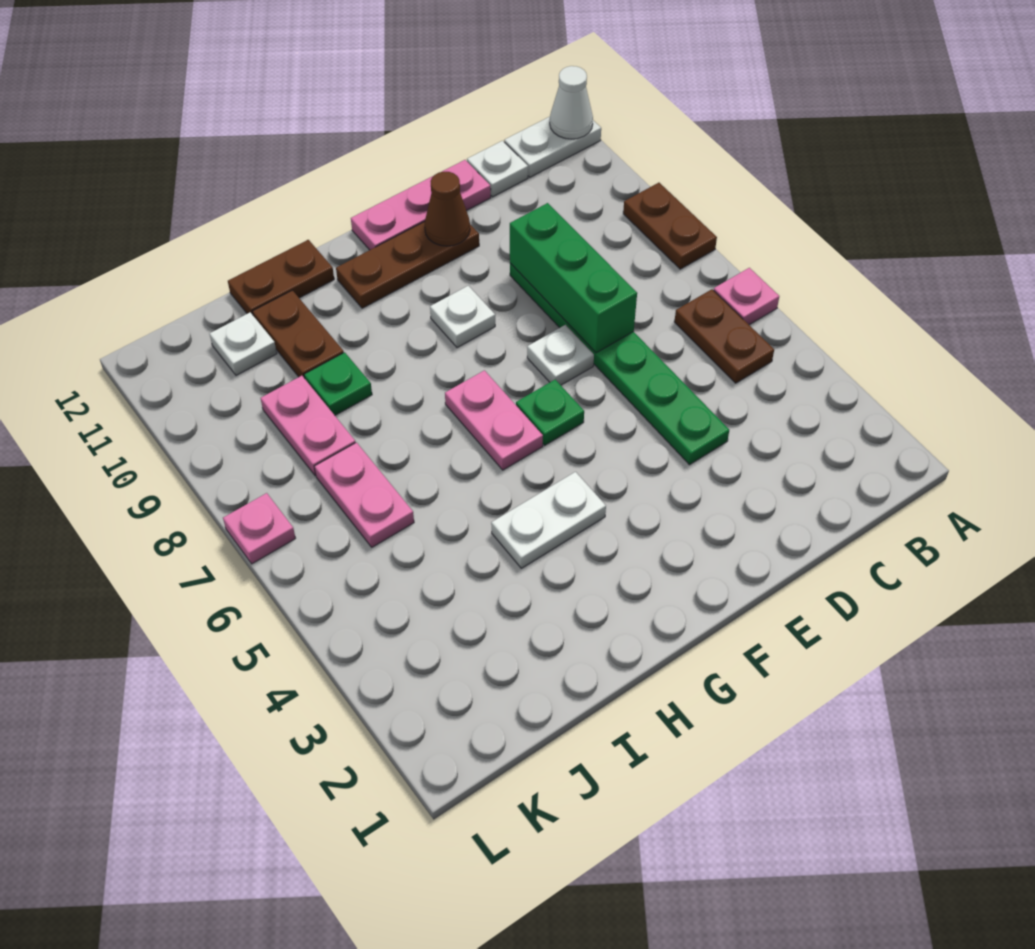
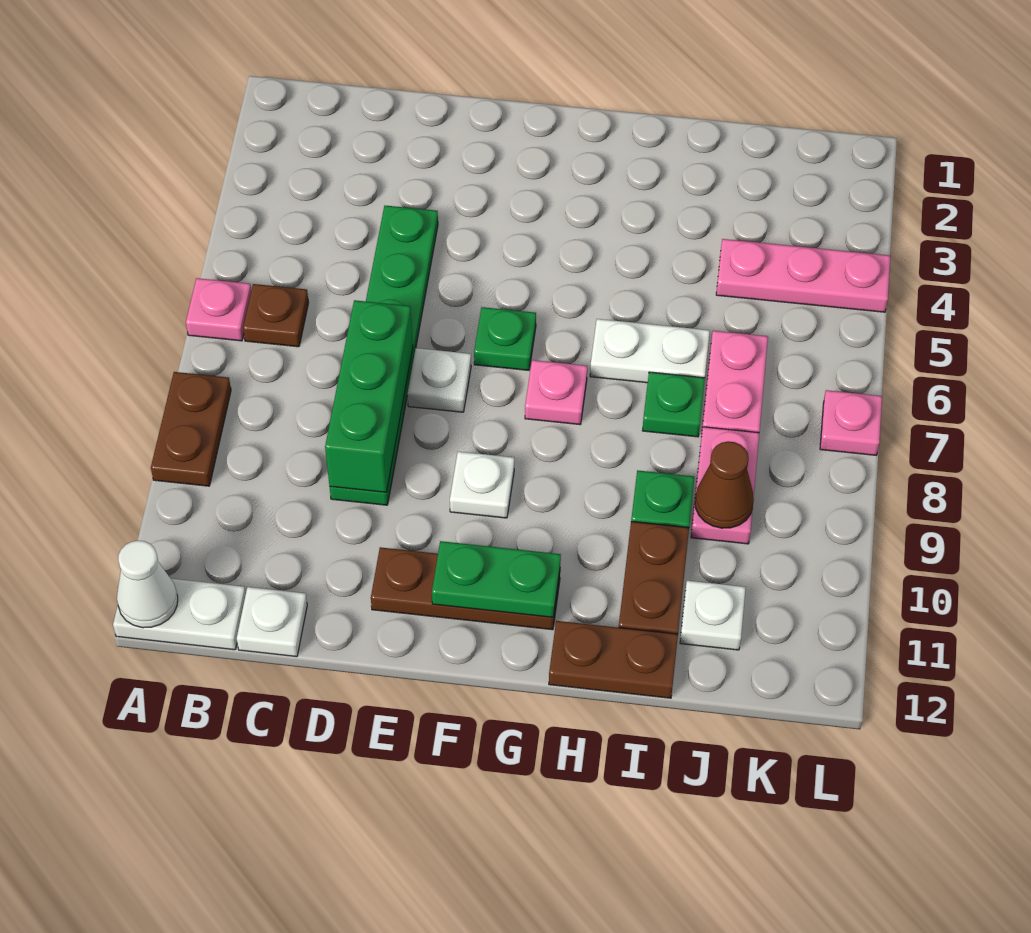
brown 1x2 plate [674,289,774,383] -> brown 1x1 plate [243,284,309,347]
pink 1x3 plate [351,160,491,250] -> pink 1x3 plate moved to [716,239,890,312]
brown 1x1 cone [425,172,470,246] -> brown 1x1 cone moved to [695,441,754,528]
none -> green 1x2 plate [432,541,561,617]
white 1x2 plate [491,472,606,568] -> white 1x2 plate moved to [590,319,710,383]
pink 1x2 plate [445,370,543,470] -> pink 1x1 plate [525,360,587,425]
none -> green 1x1 plate [642,372,705,437]

